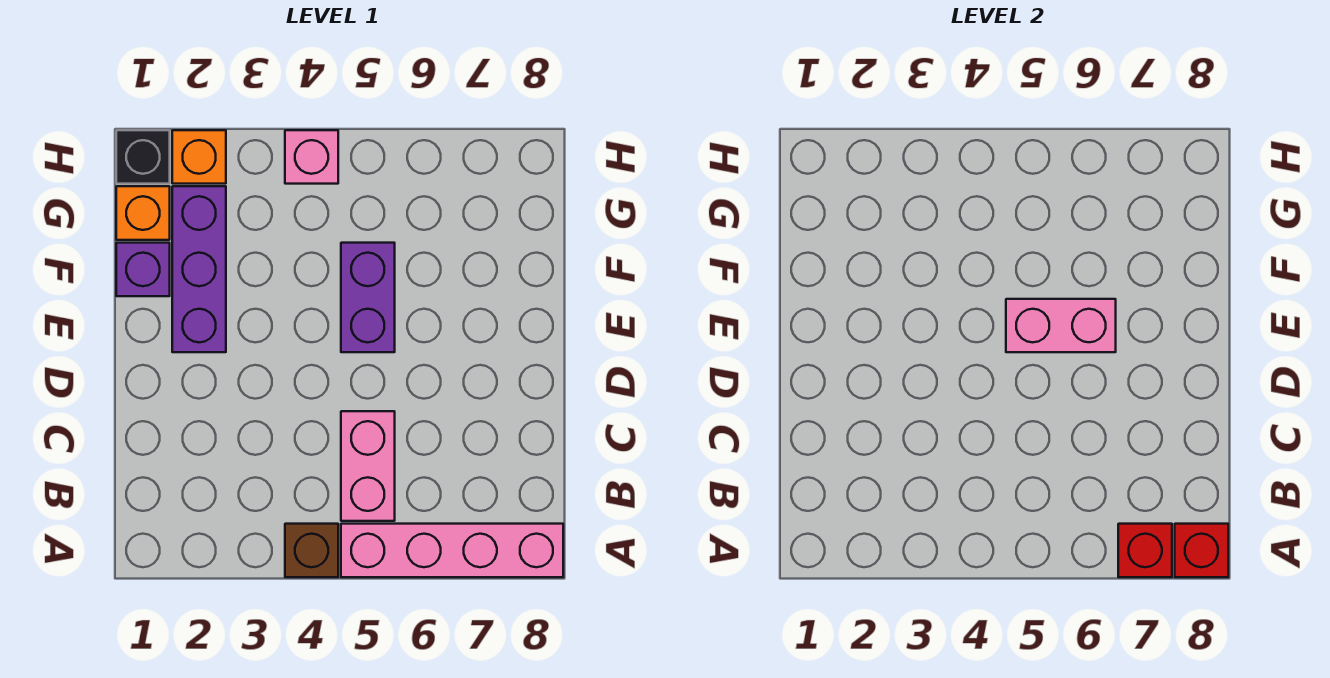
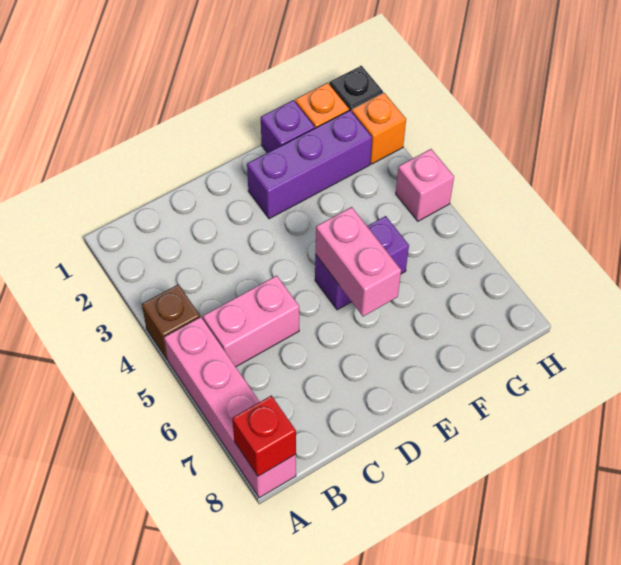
red 1x1 brick [1118,524,1172,577] -> none

